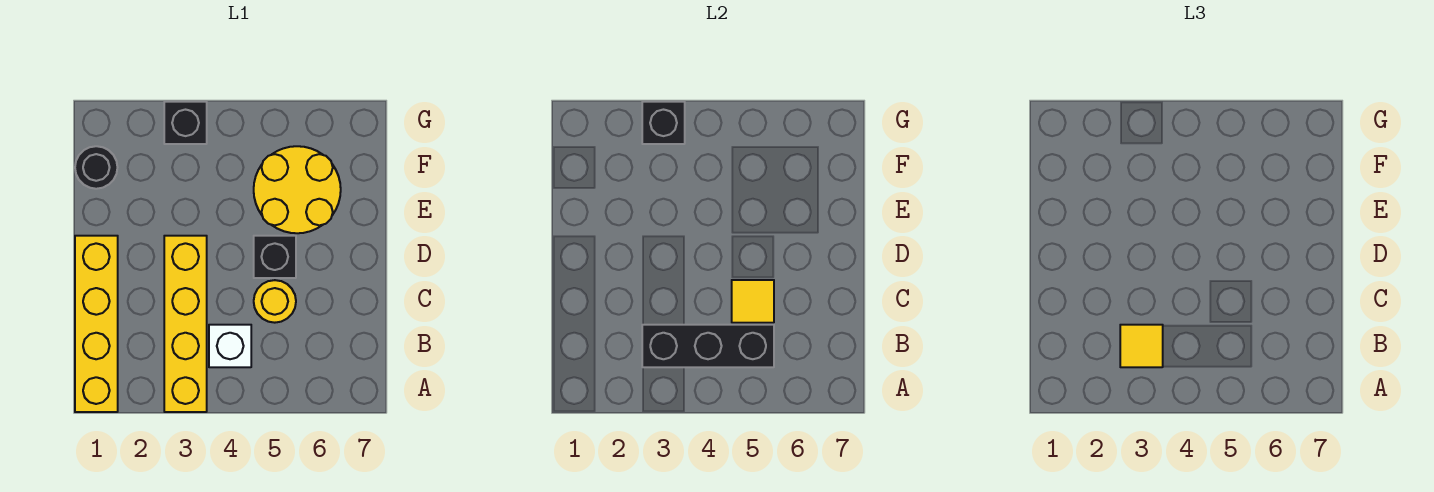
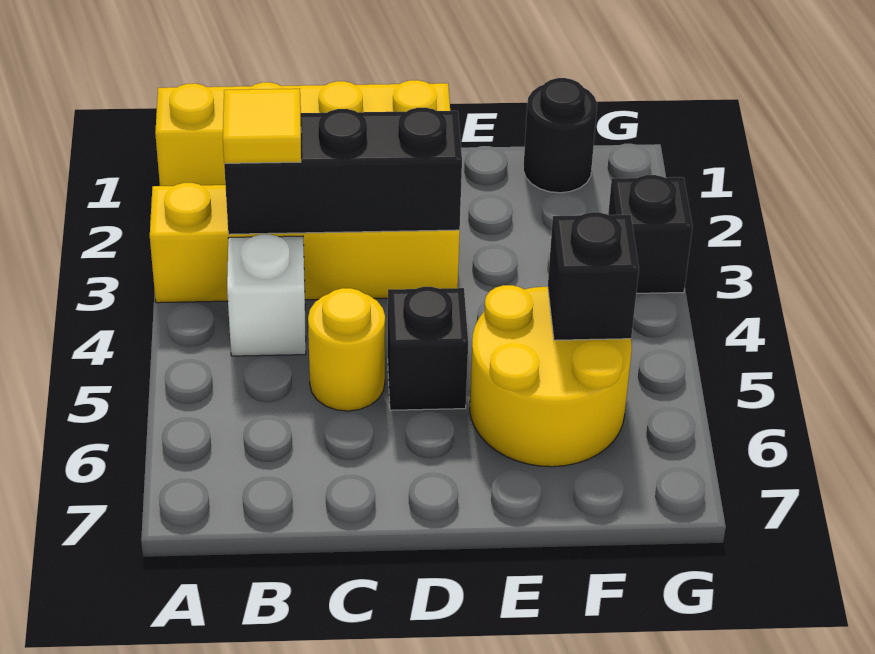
black 1x3 brick [642,325,774,367] -> black 1x3 brick turned to [224,108,462,234]
yellow 1x1 tile [732,280,774,323] -> none
black 1x1 brick [642,102,685,144] -> black 1x1 brick moved to [548,212,639,340]

